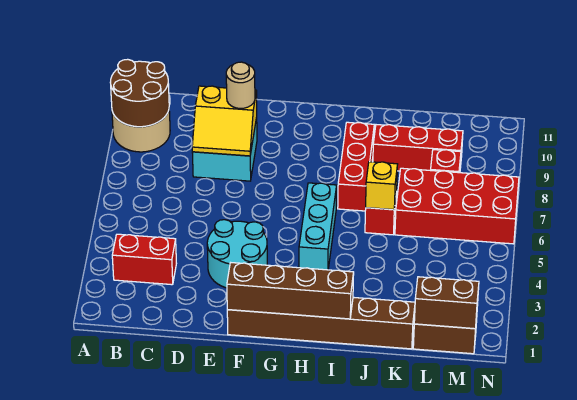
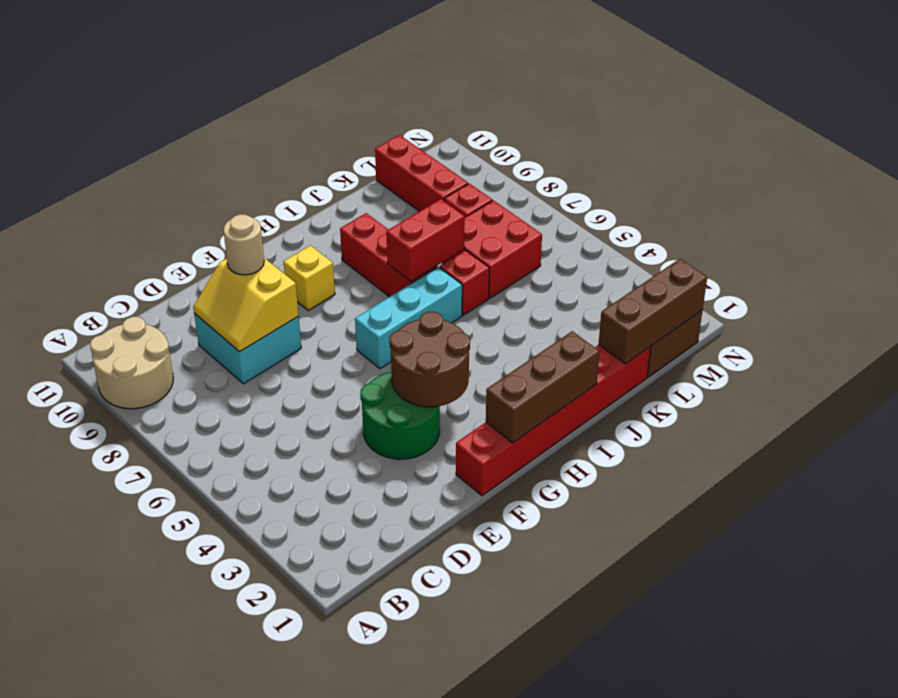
brown 2x2 round brick [110,59,169,127] -> brown 2x2 round brick moved to [389,312,470,407]
red 1x2 brick [112,234,176,285] -> red 1x2 brick moved to [386,199,465,282]
yellow 2x2 slope [192,86,257,156] -> yellow 2x2 slope turned to [193,258,299,352]
cyan 2x2 round brick [207,220,267,288] -> green 2x2 round brick [360,372,440,459]
brown 1x6 brick [227,297,415,349] -> red 1x6 brick [456,345,651,496]
brown 1x4 brick [227,263,354,319] -> brown 1x3 brick [486,331,600,443]
cyan 1x3 brick [299,183,337,270] -> cyan 1x3 brick turned to [355,267,462,369]
yellow 1x1 brick [366,162,398,210] -> yellow 1x1 brick moved to [283,246,335,311]
red 1x3 brick [373,125,463,171] -> red 1x3 brick turned to [375,135,468,211]
red 2x4 brick [395,168,519,244] -> red 2x2 brick [442,200,542,298]
brown 1x2 brick [414,277,479,329] -> brown 1x3 brick [599,259,707,364]

